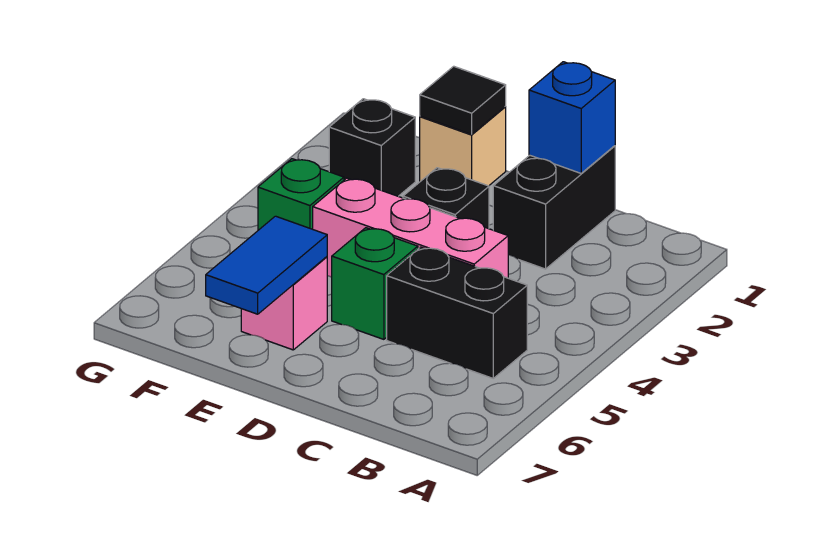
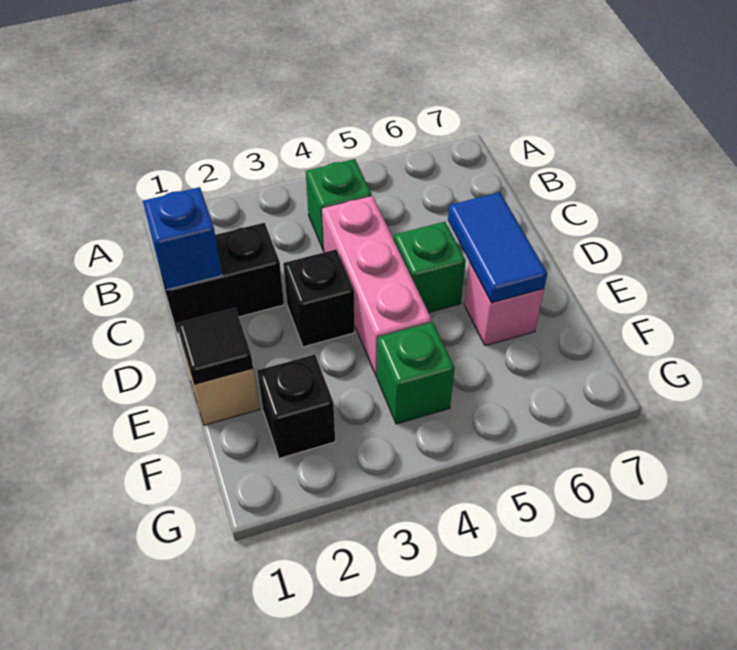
none -> green 1x1 brick [306,159,372,251]
black 1x2 brick [387,247,527,378] -> none
blue 1x2 tile [206,216,327,314] -> blue 1x2 tile turned to [448,192,547,303]

